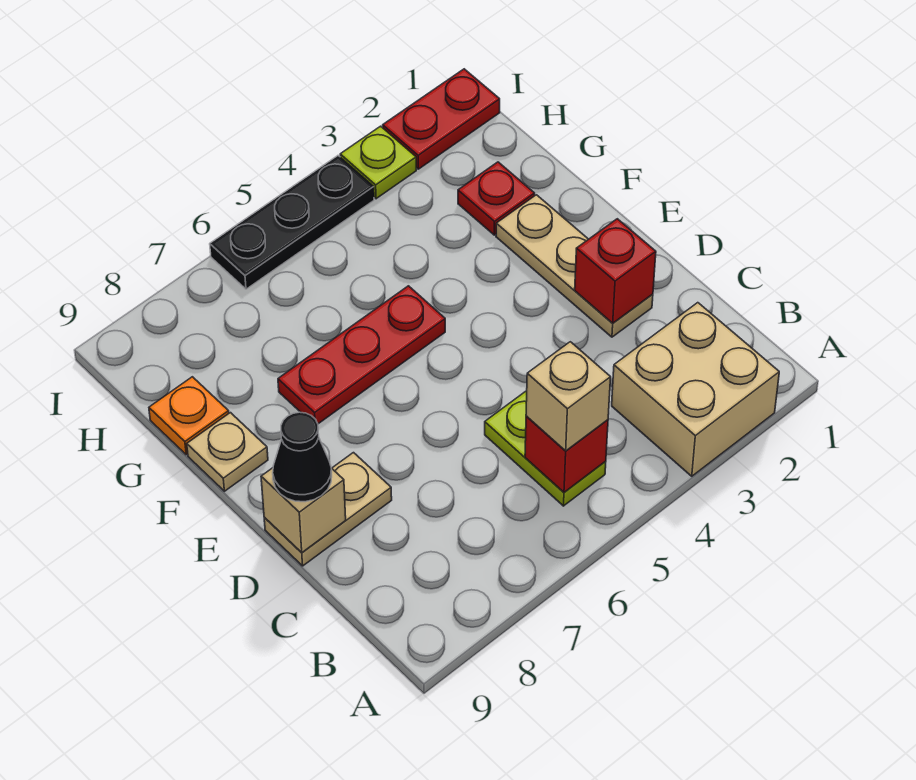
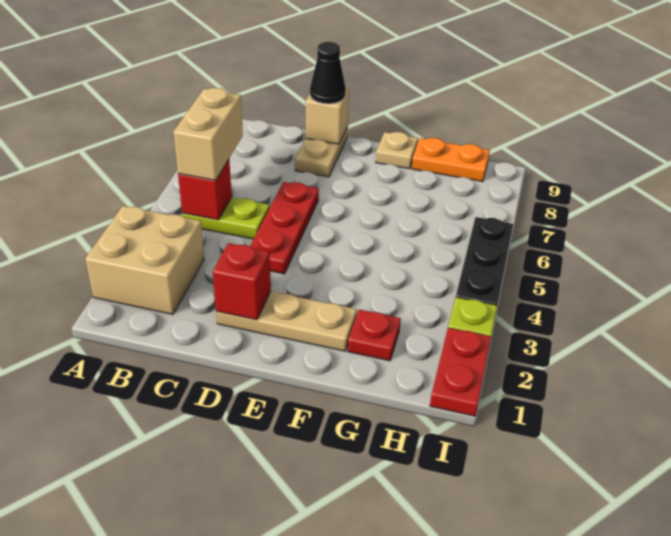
tan 1x1 brick [526,342,611,451] -> tan 1x2 brick [173,88,243,180]
red 1x3 plate [278,286,445,424] -> red 1x3 plate moved to [250,182,319,274]
orange 1x1 plate [149,377,229,455] -> orange 1x2 plate [412,138,490,182]

